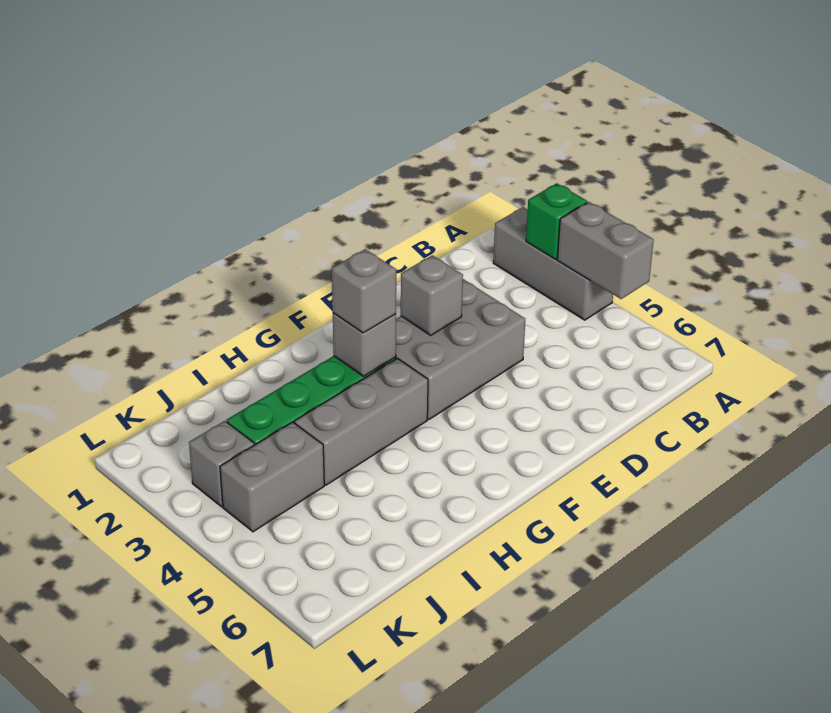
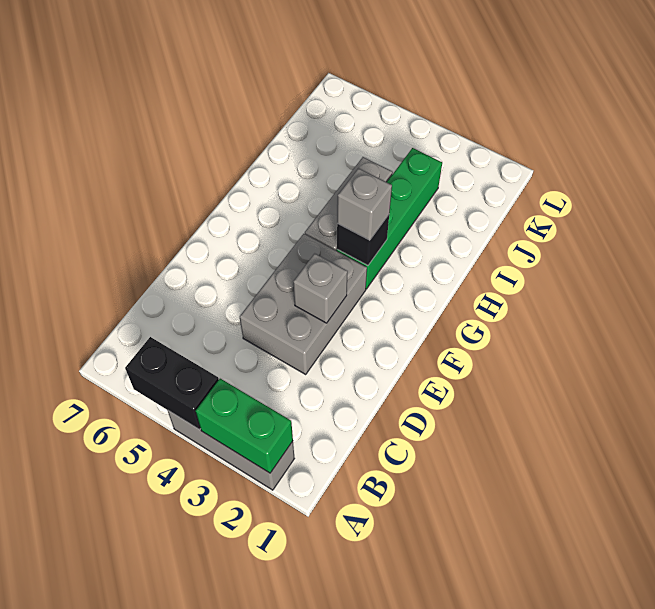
green 1x1 brick [526,183,587,259] -> green 1x2 brick [196,379,293,473]
grey 1x2 brick [557,202,654,299] -> black 1x2 brick [125,337,219,430]
grey 1x1 brick [333,313,396,376] -> black 1x1 brick [337,215,389,266]
grey 1x2 brick [220,422,324,532] -> none
grey 1x1 brick [189,421,254,507] -> none

